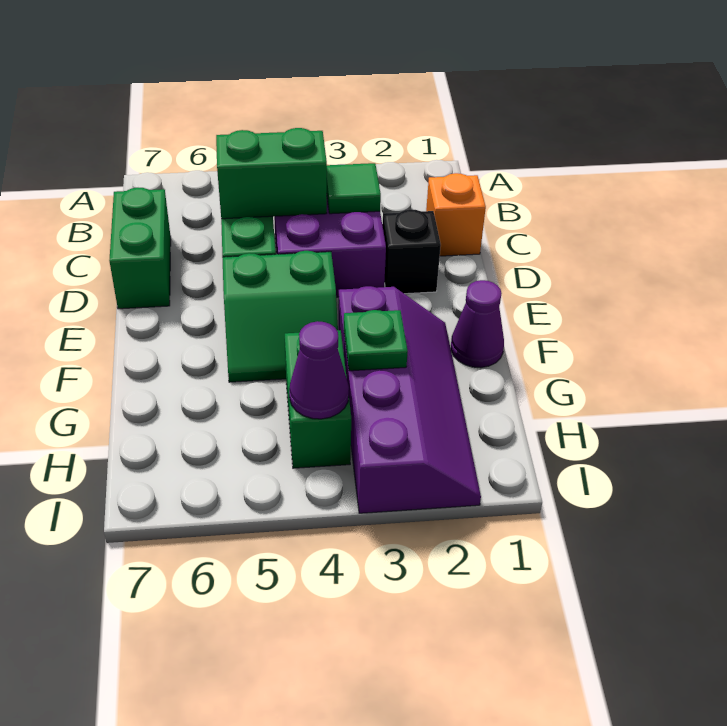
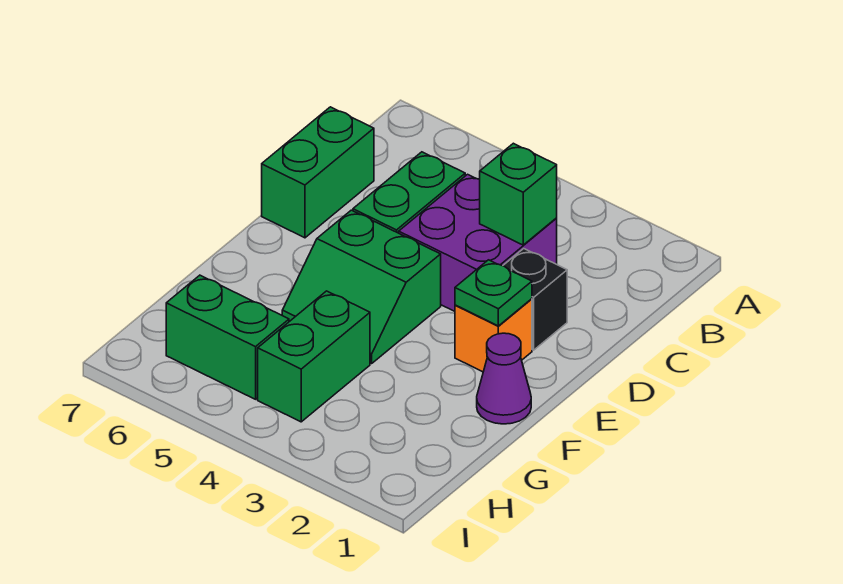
orange 1x1 brick [426,173,486,256] -> orange 1x1 brick moved to [455,299,532,372]
green 1x1 tile [327,163,381,214] -> green 1x1 brick [480,143,557,245]
green 1x2 brick [216,128,327,219] -> green 1x2 brick moved to [166,275,289,399]
purple 2x4 slope [338,286,481,513] -> none
green 1x1 plate [344,310,408,371] -> green 1x1 plate moved to [455,260,532,326]
purple 1x1 cone [289,321,349,419] -> none

